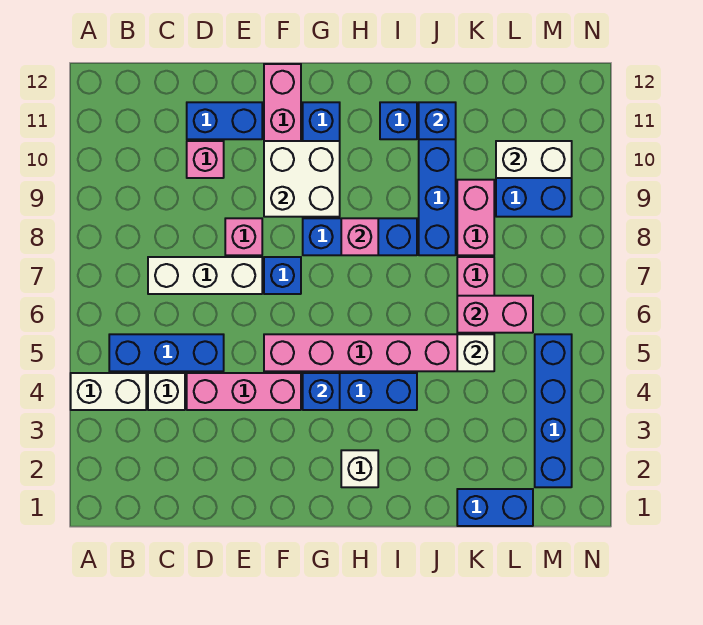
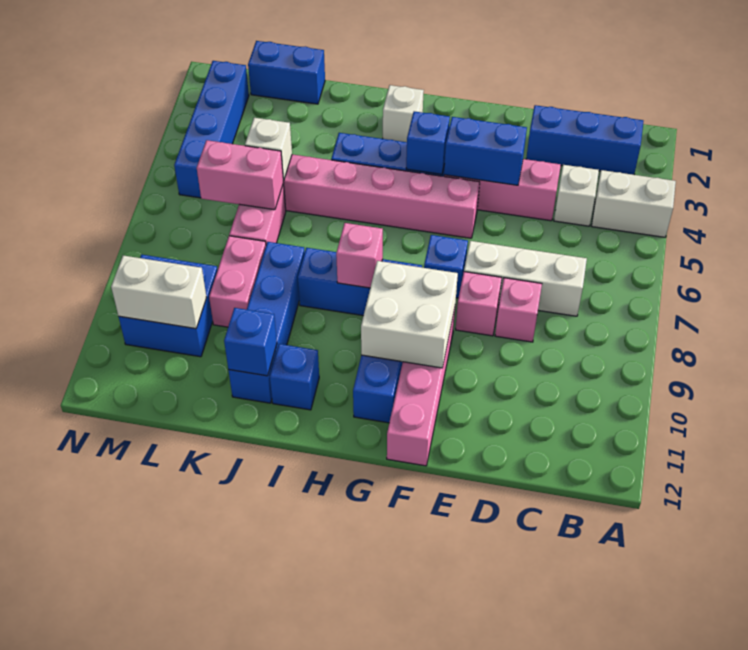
blue 1x3 brick [109,334,224,371] -> blue 1x3 brick moved to [526,105,643,175]
pink 1x1 brick [187,141,224,178] -> pink 1x1 brick moved to [495,278,542,342]
blue 1x2 brick [187,102,262,139] -> blue 1x2 brick moved to [444,117,527,185]

